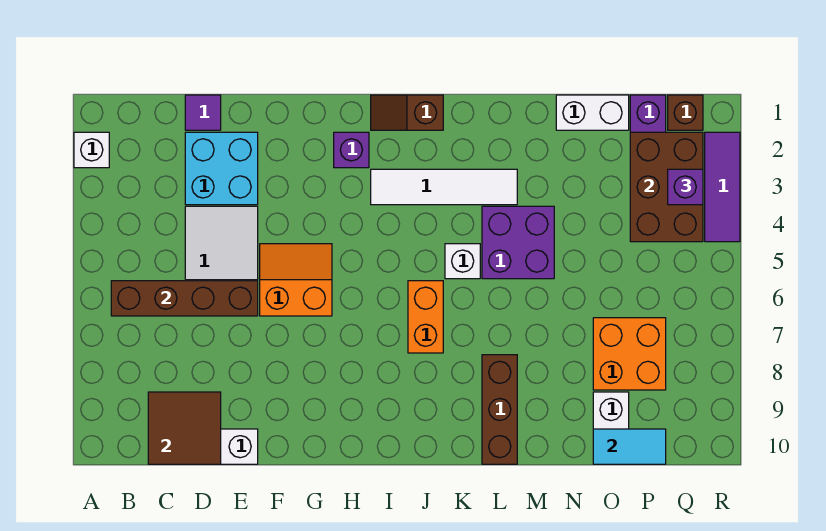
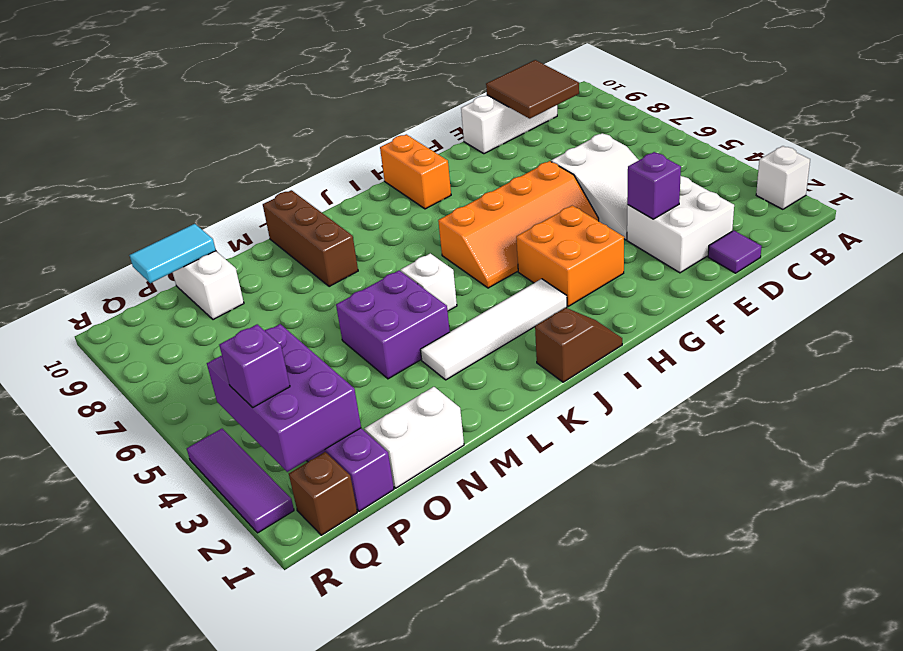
brown 1x4 brick [111,281,258,316] -> none
cyan 2x2 brick [185,132,258,205] -> white 2x2 brick [627,176,734,273]
orange 2x2 slope [260,244,332,316] -> orange 2x4 slope [438,161,599,288]
purple 1x1 brick [334,132,369,168] -> purple 1x1 brick moved to [627,152,681,219]
orange 1x2 brick [408,281,443,353] -> orange 1x2 brick moved to [380,134,451,209]
orange 2x2 brick [593,318,666,390] -> orange 2x2 brick moved to [516,206,624,306]
brown 2x3 brick [630,132,703,242] -> purple 2x3 brick [207,324,361,472]

